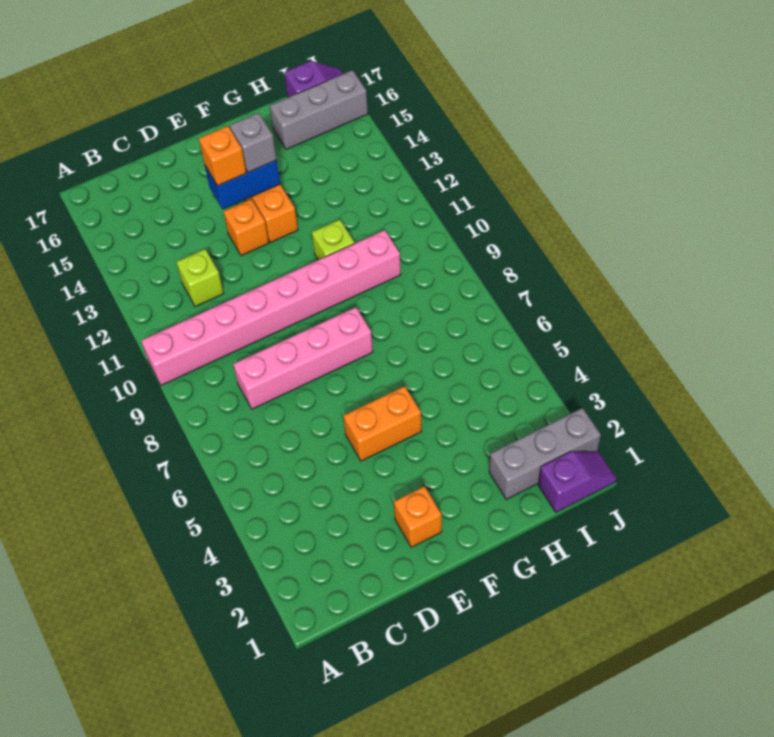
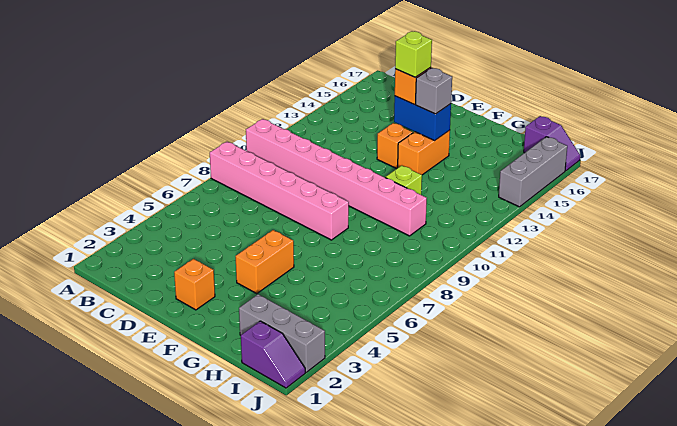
pink 1x4 brick [233,307,373,409] -> pink 1x6 brick [210,142,349,240]
lime 1x1 brick [177,249,224,307] -> lime 1x1 brick moved to [395,31,432,77]
orange 1x2 brick [343,386,422,461] -> orange 1x2 brick turned to [236,230,294,293]
grey 1x3 brick [270,70,368,150] -> grey 1x3 brick turned to [499,137,567,207]

